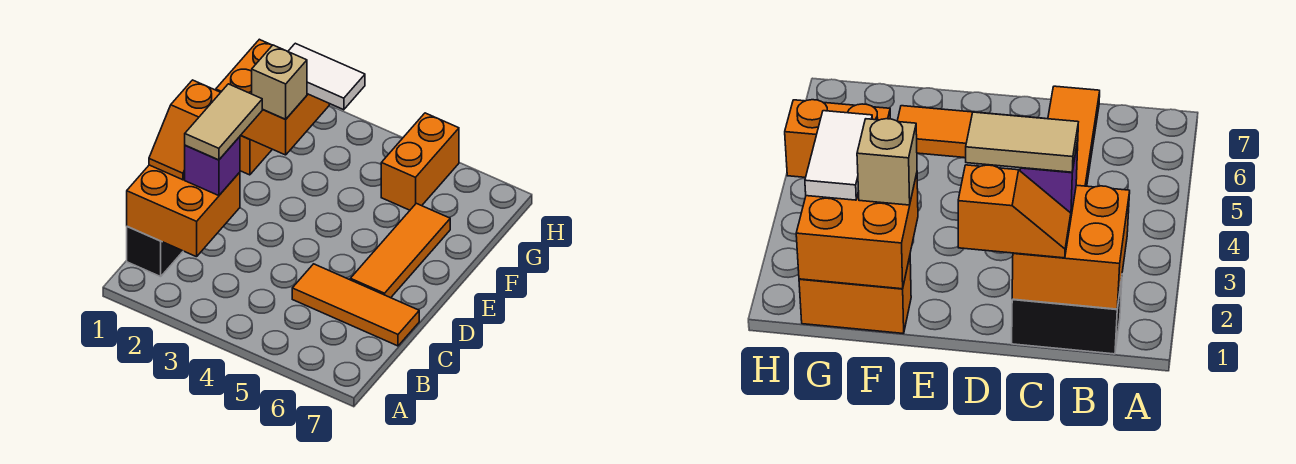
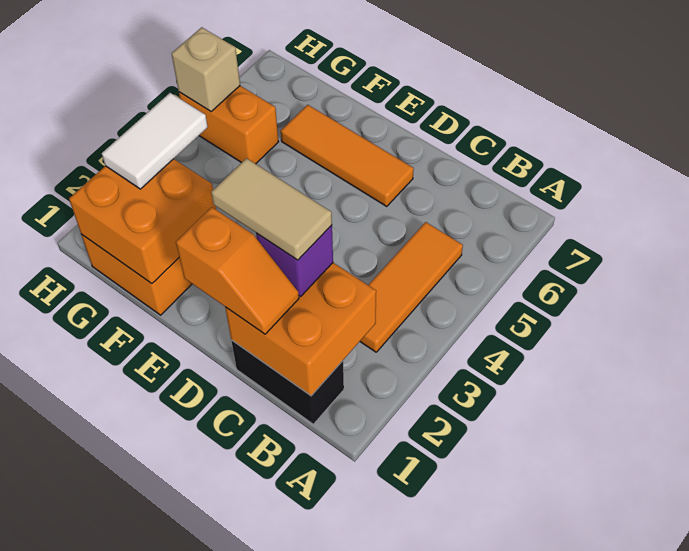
orange 1x3 tile [292,264,419,346] -> orange 1x3 tile moved to [360,222,463,352]
tan 1x1 brick [252,45,307,119] -> tan 1x1 brick moved to [172,27,240,111]

